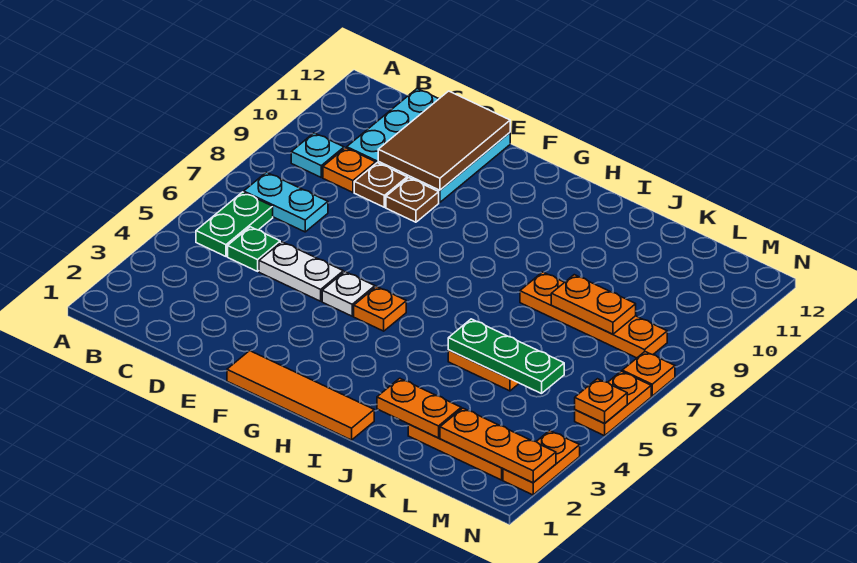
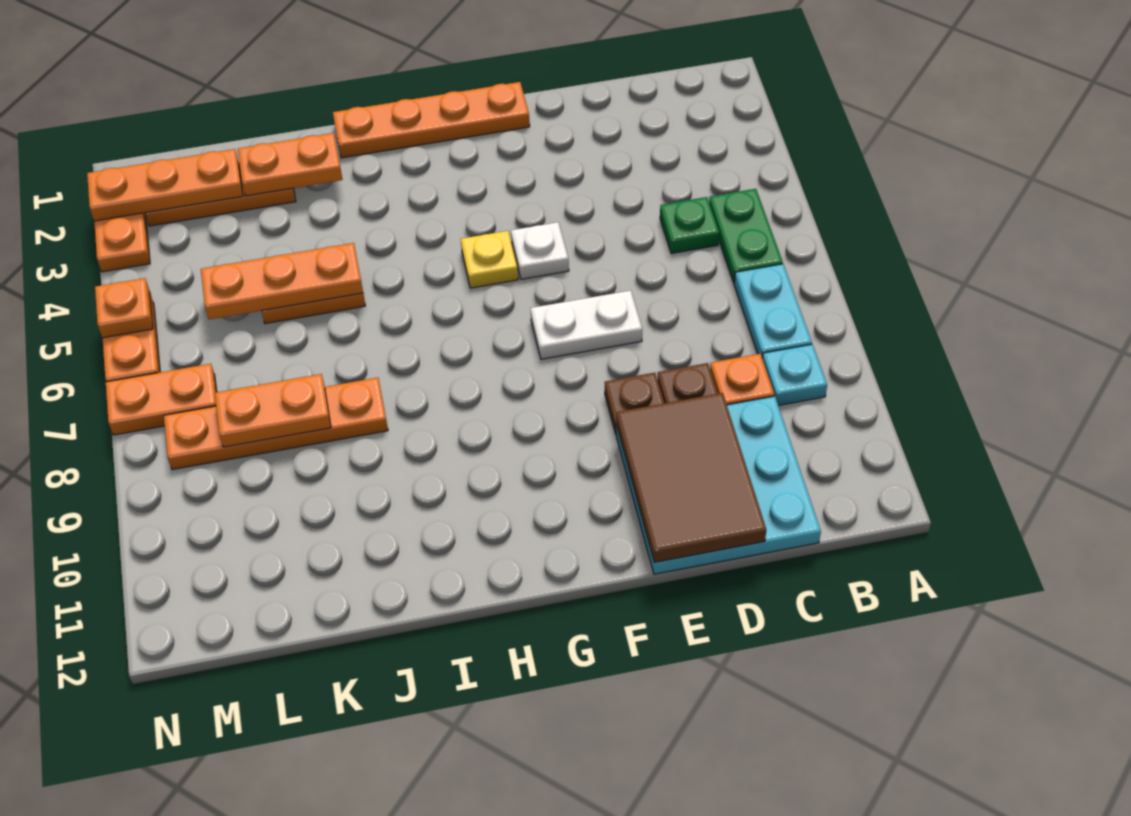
cyan 1x2 plate [244,172,328,232] -> cyan 1x2 plate turned to [734,264,812,358]
white 1x2 plate [259,242,343,301] -> white 1x2 plate moved to [530,290,642,359]
orange 1x4 tile [227,351,374,440] -> orange 1x4 plate [333,82,530,158]
orange 1x1 plate [354,287,406,331] -> yellow 1x1 plate [461,231,518,288]
green 1x3 plate [448,319,564,394] -> orange 1x3 plate [201,243,363,319]
orange 1x1 plate [622,352,675,396] -> orange 1x2 plate [106,364,217,435]

